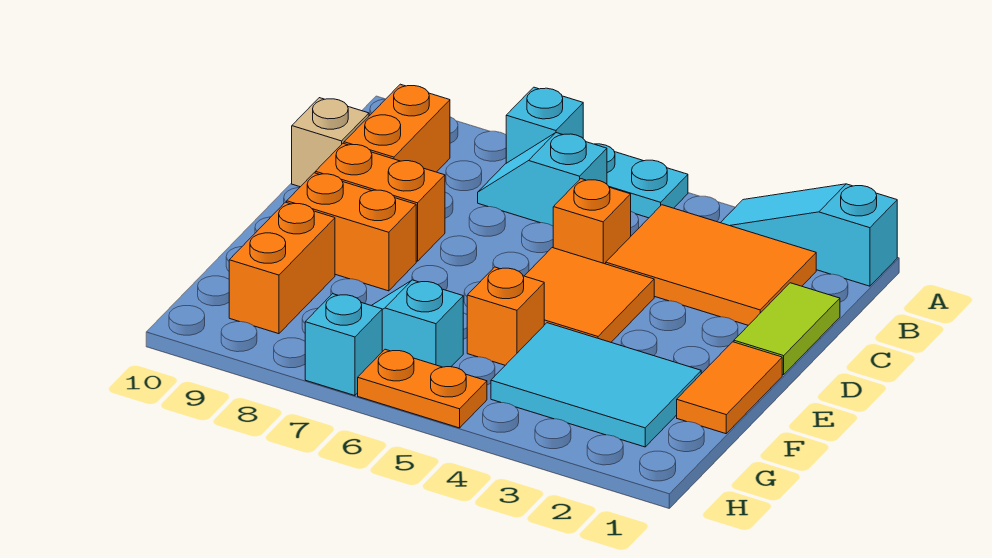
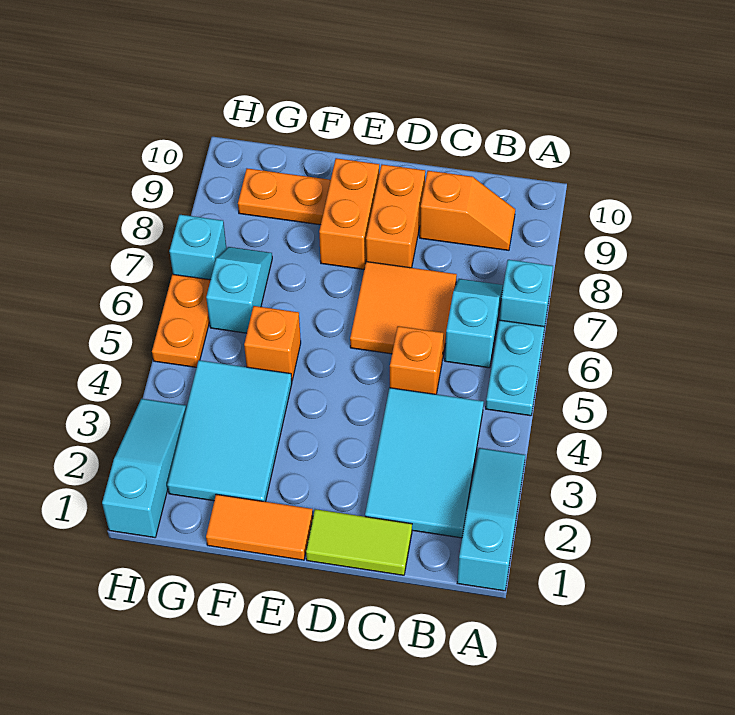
orange 2x3 tile [606,205,816,325] -> cyan 2x3 tile [365,388,484,538]
orange 1x2 brick [344,84,450,172] -> orange 1x2 slope [420,171,515,250]
tan 1x1 brick [292,98,369,187] -> none
orange 2x2 tile [525,248,654,342] -> orange 2x2 tile moved to [350,262,457,359]
orange 1x2 brick [229,202,335,334] -> orange 1x2 plate [238,168,331,225]
none -> cyan 1x3 slope [102,399,187,537]

